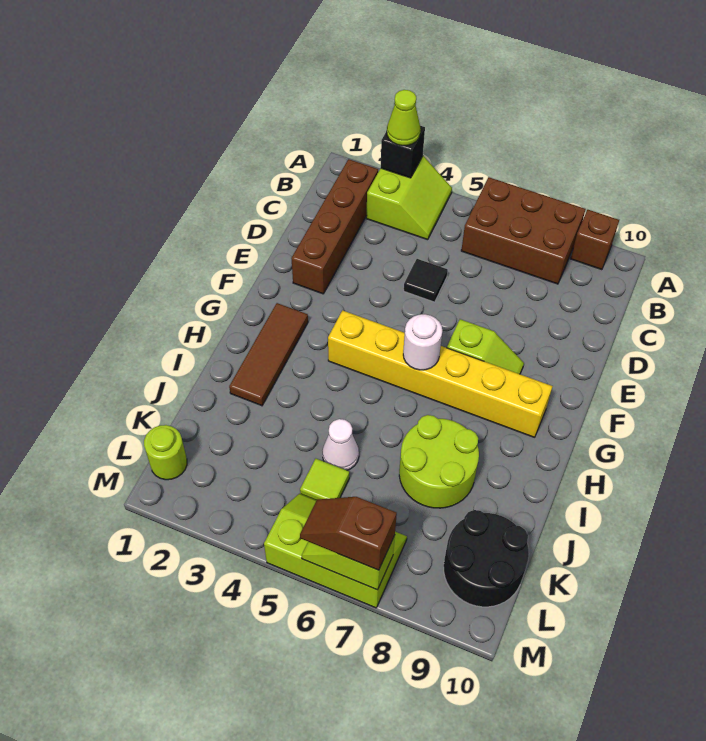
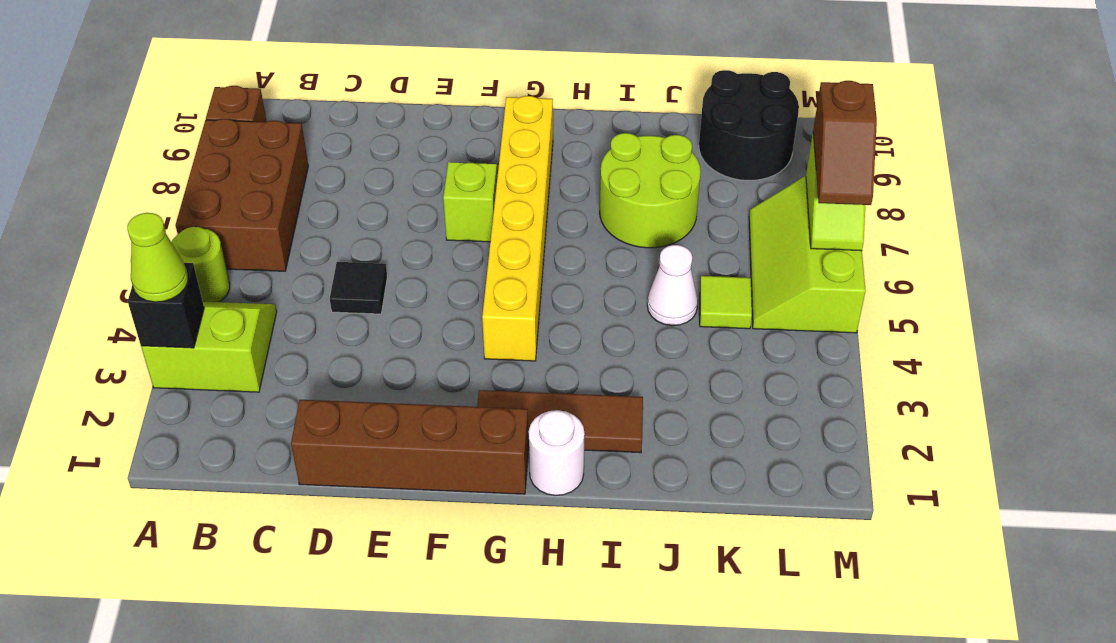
brown 1x4 brick [291,159,378,294] -> brown 1x4 brick moved to [291,400,529,494]
white 1x1 round brick [403,314,442,370] -> white 1x1 round brick moved to [528,410,585,495]
lime 1x1 round brick [144,425,187,480] -> lime 1x1 round brick moved to [171,227,230,302]

